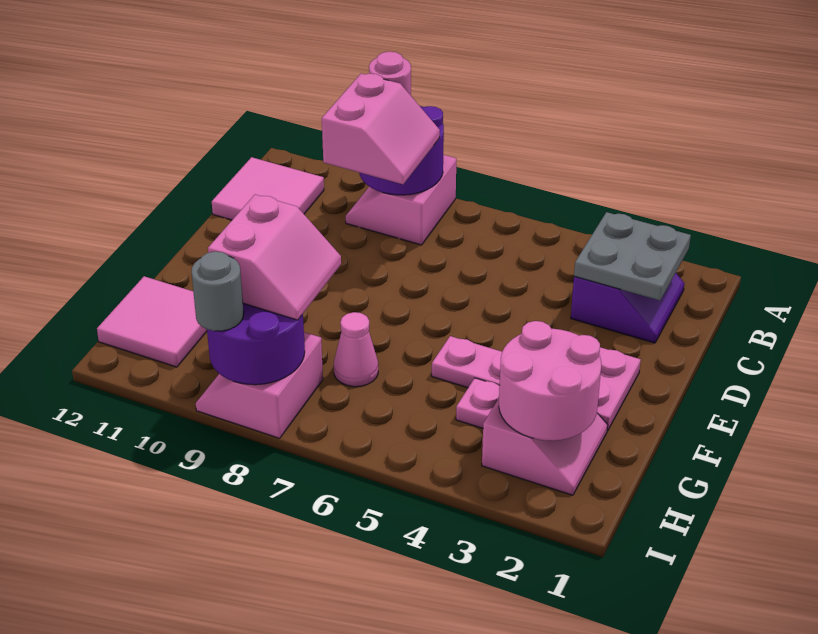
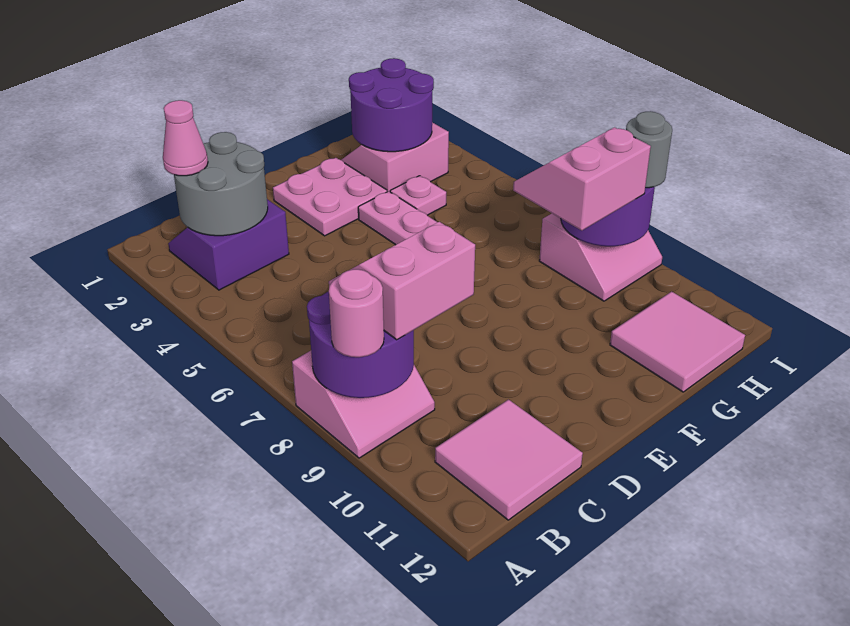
grey 2x2 plate [574,212,691,300] -> grey 2x2 round brick [174,132,268,236]
pink 2x2 round brick [499,321,601,441] -> purple 2x2 round brick [349,58,434,152]
pink 1x1 cone [334,312,378,387] -> pink 1x1 cone moved to [163,100,208,176]

